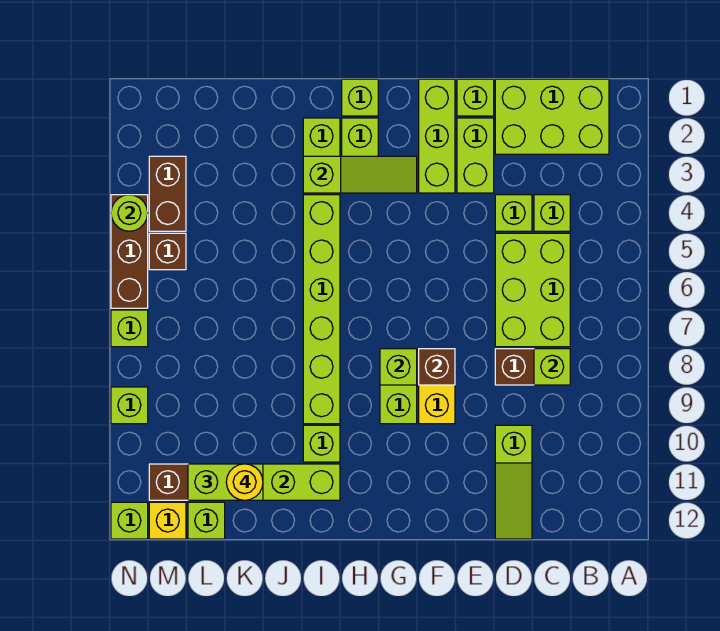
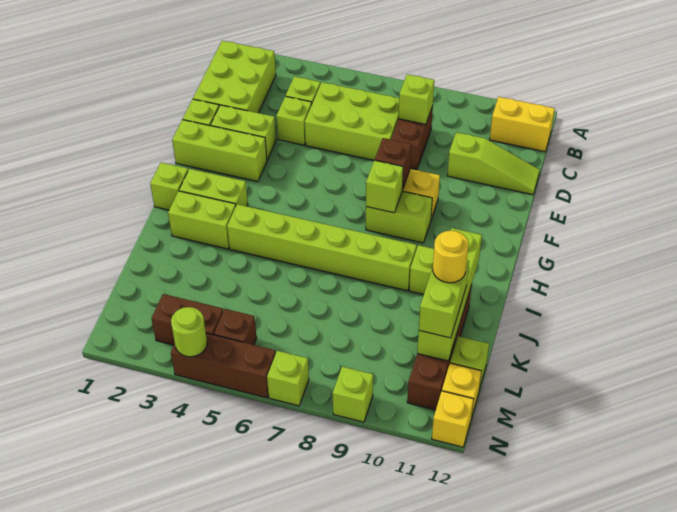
none -> yellow 1x2 brick [490,97,555,152]
lime 1x3 slope [303,156,417,193] -> none
lime 1x1 brick [111,502,148,539] -> yellow 1x1 brick [432,391,474,447]

